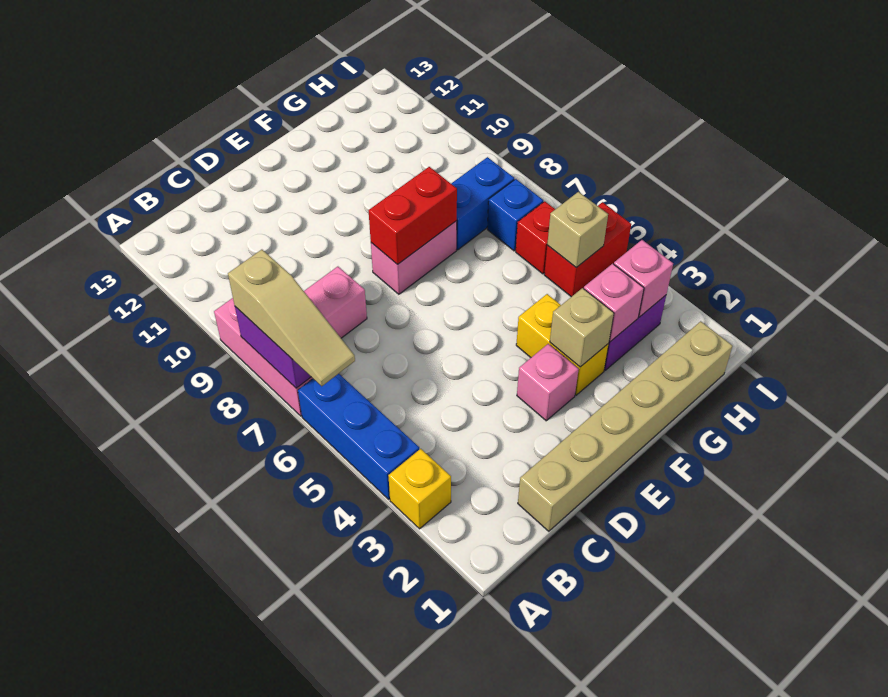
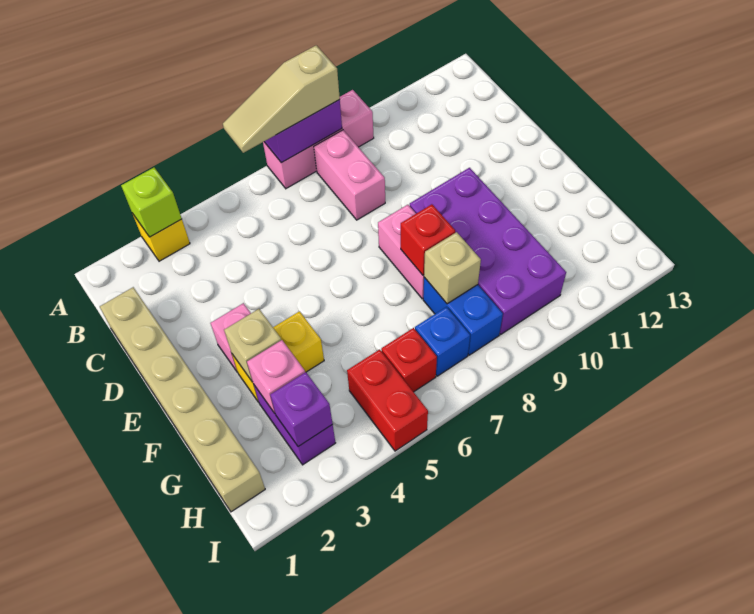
none -> lime 1x1 brick [121,168,182,237]
blue 1x3 brick [298,374,419,499] -> none
red 1x2 brick [369,167,457,265] -> red 1x1 brick [401,204,455,275]
none -> purple 2x4 brick [410,168,566,334]
pink 1x1 brick [614,240,673,317] -> purple 1x1 brick [270,372,333,447]
tan 1x1 brick [547,192,608,268] -> tan 1x1 brick moved to [424,232,481,304]

